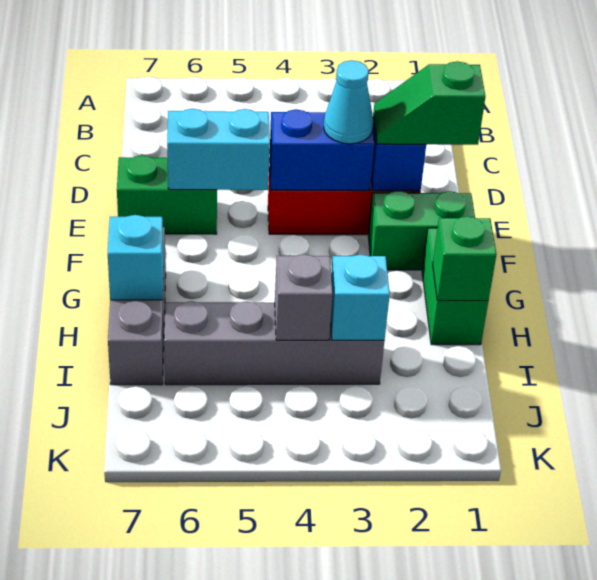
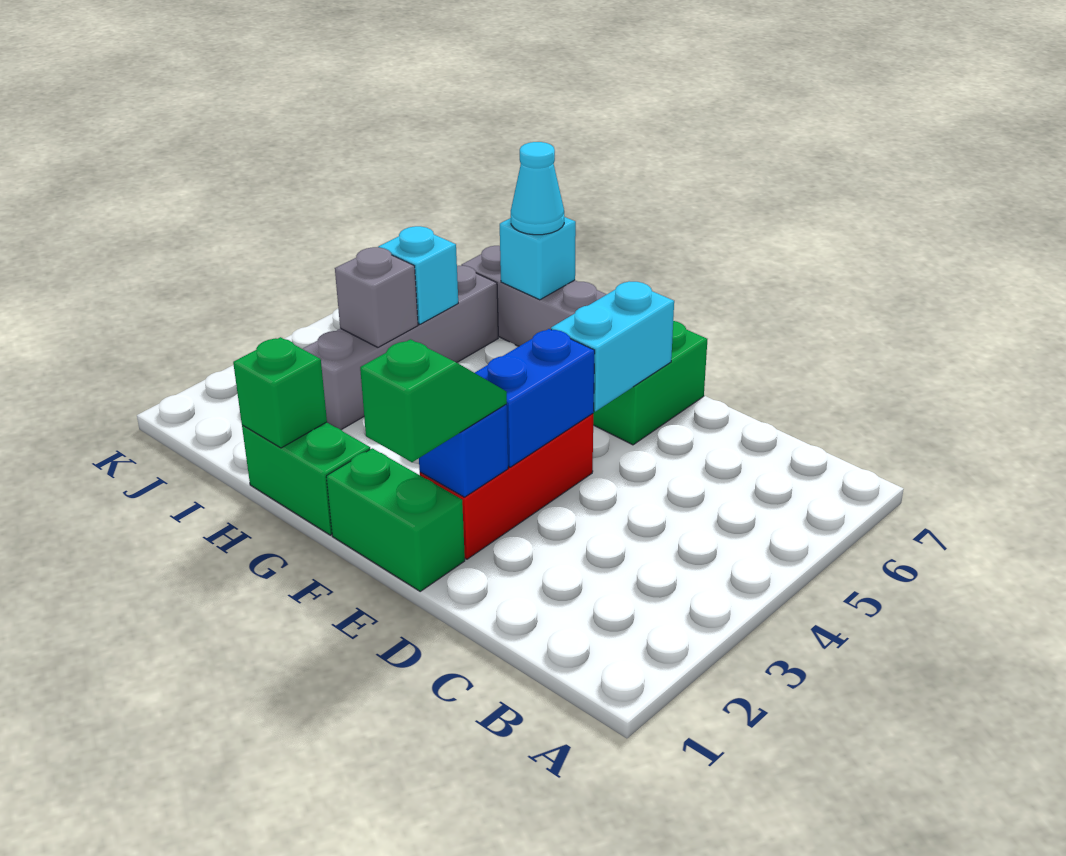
cyan 1x1 cone [324,60,373,144] -> cyan 1x1 cone moved to [511,142,564,235]
green 1x2 brick [368,191,475,270] -> green 1x2 brick turned to [326,448,465,591]
cyan 1x1 brick [331,254,390,340] -> cyan 1x1 brick moved to [378,226,458,324]

